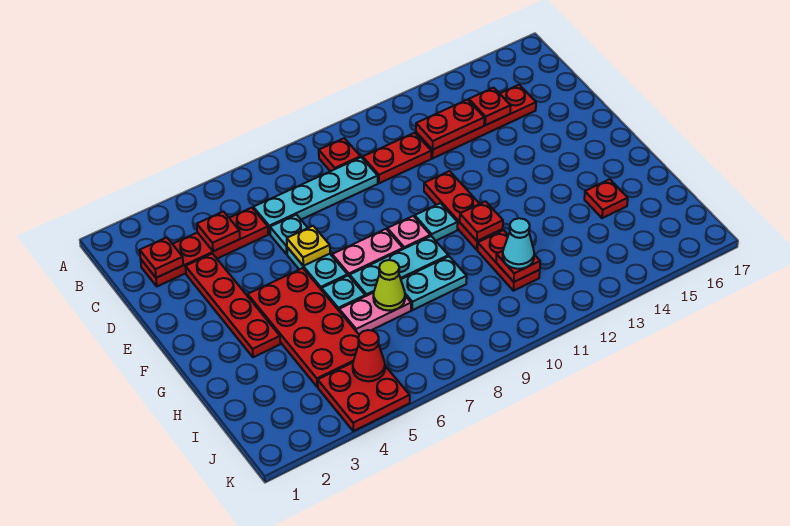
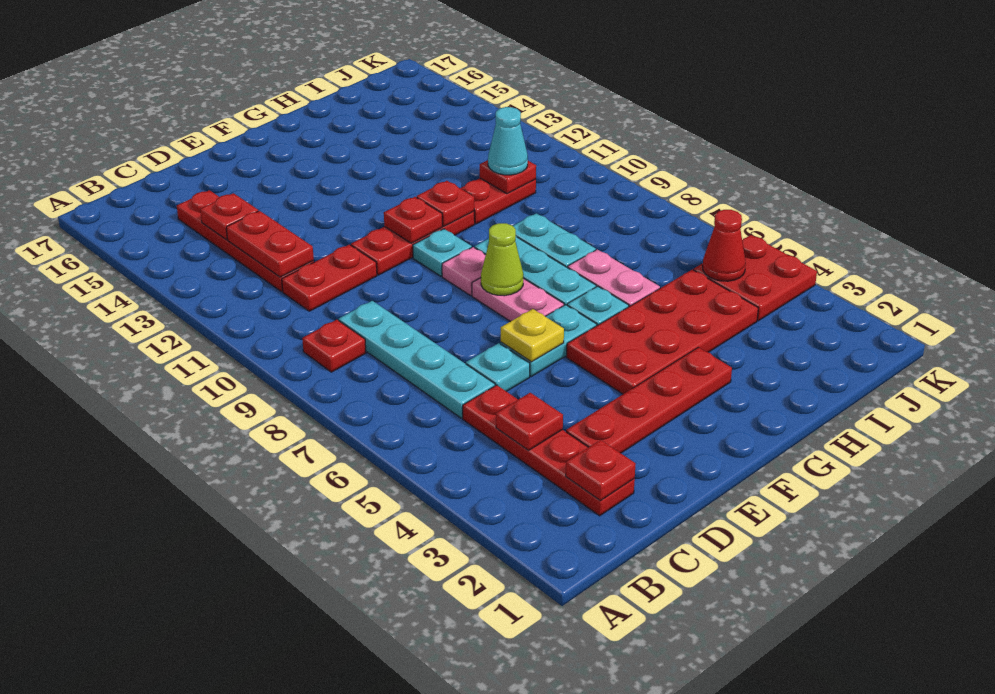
red 1x2 plate [363,133,431,183] -> red 1x2 plate turned to [282,245,377,311]
lime 1x1 cone [373,260,405,311] -> lime 1x1 cone moved to [481,223,523,296]
red 1x1 plate [584,179,628,218] -> red 1x1 plate moved to [384,197,442,243]

